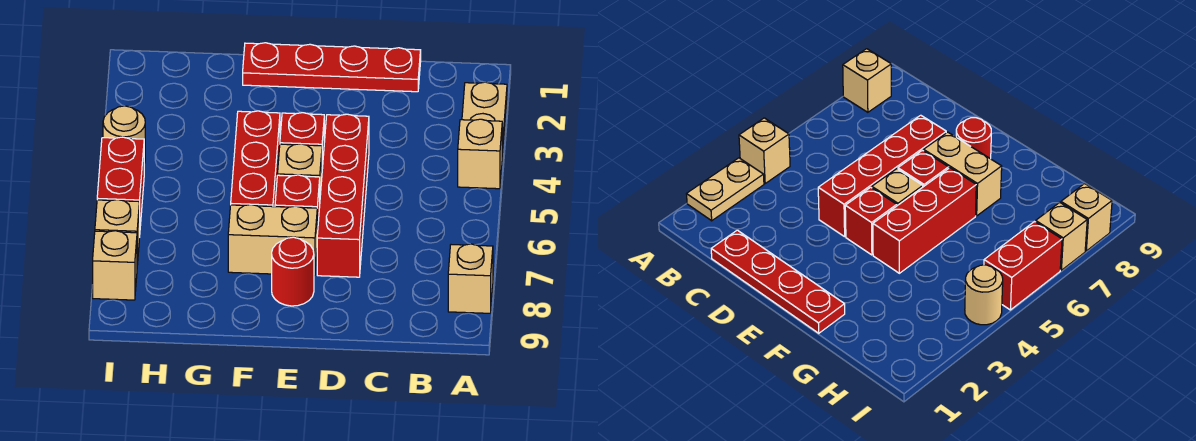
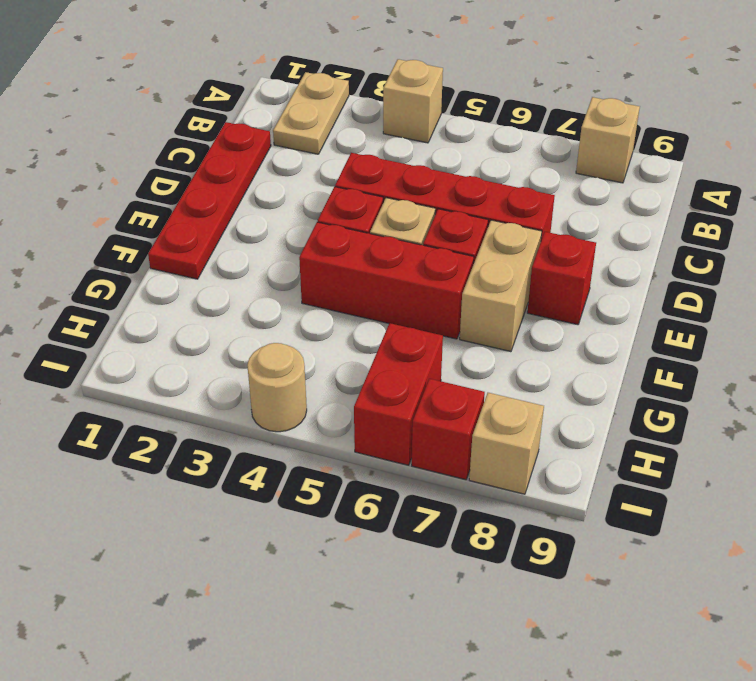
tan 1x2 plate [462,82,507,157] -> tan 1x2 plate turned to [273,72,349,154]
red 1x1 round brick [272,237,314,306] -> red 1x1 brick [527,232,596,325]
red 1x2 brick [97,137,144,237] -> red 1x2 brick turned to [354,323,443,465]
tan 1x1 brick [95,200,139,265] -> red 1x1 brick [412,379,485,480]

